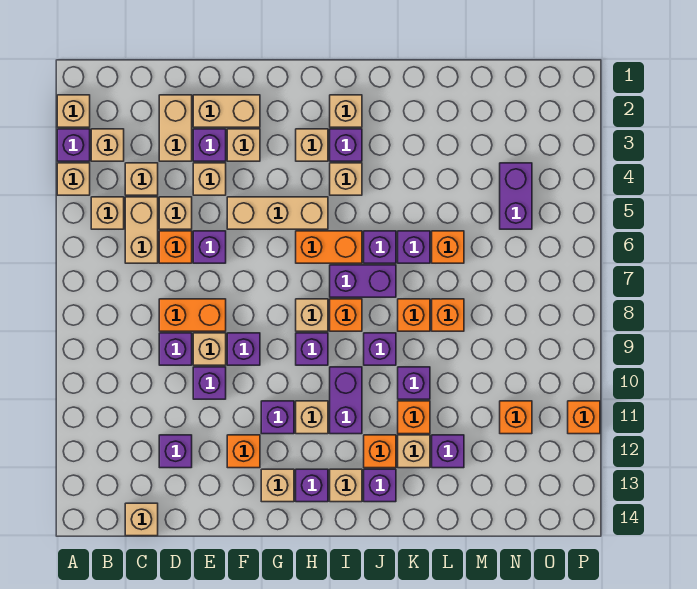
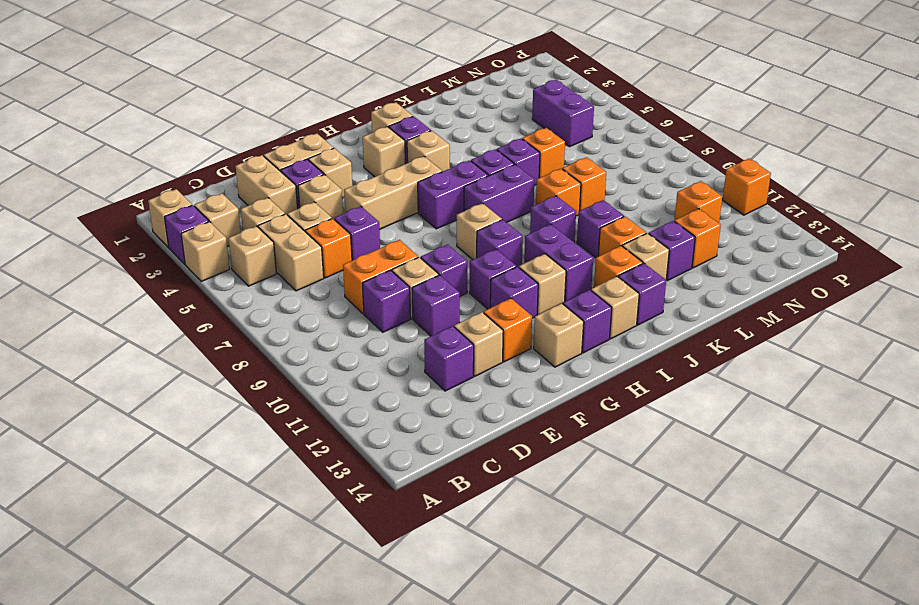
tan 1x1 brick [125,503,158,536] -> tan 1x1 brick moved to [454,312,503,376]
none -> purple 1x1 brick [470,249,517,309]
orange 1x2 brick [296,231,362,263] -> purple 1x2 brick [418,160,488,229]
orange 1x1 brick [330,299,362,331] -> orange 1x1 brick moved to [674,209,721,268]

